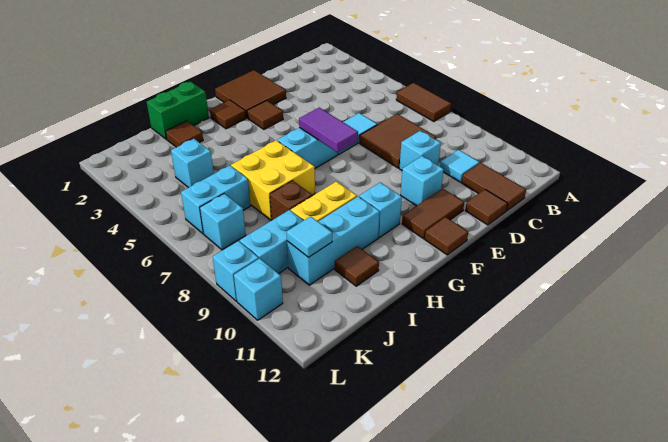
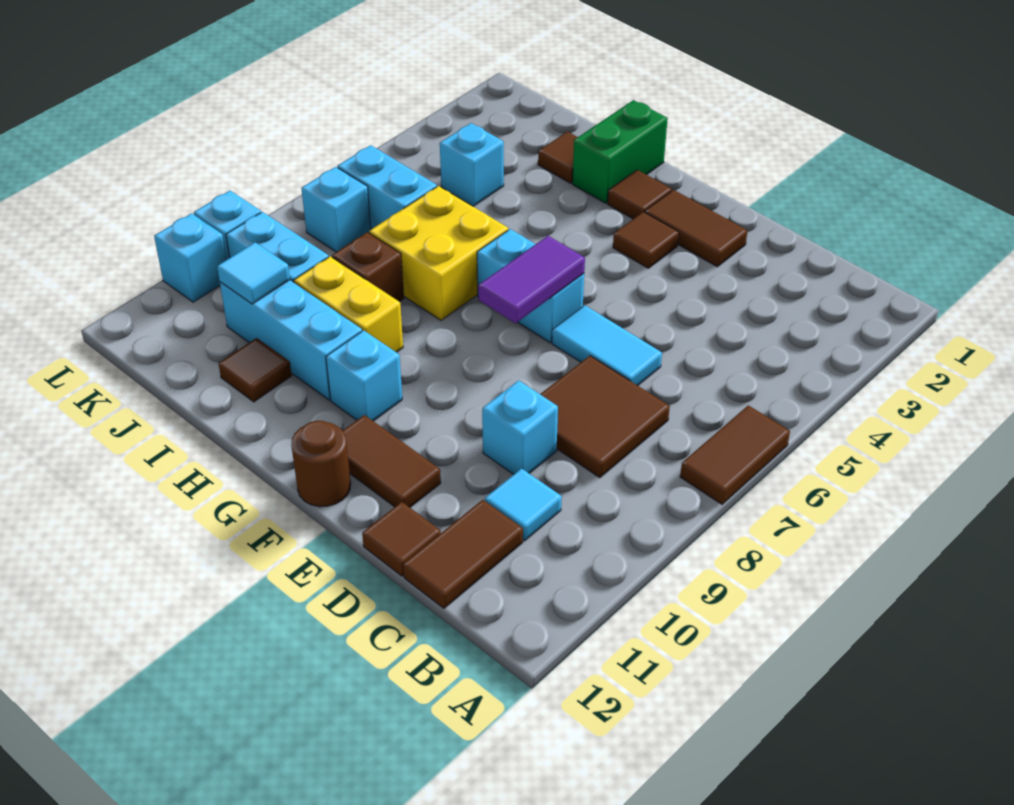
brown 2x2 tile [215,70,286,118] -> brown 1x2 tile [645,190,747,267]
cyan 1x1 brick [401,156,444,206] -> none
brown 1x1 tile [425,217,468,255] -> brown 1x1 round brick [291,421,351,507]
green 1x2 brick [147,81,209,139] -> green 1x2 brick turned to [572,100,668,203]

